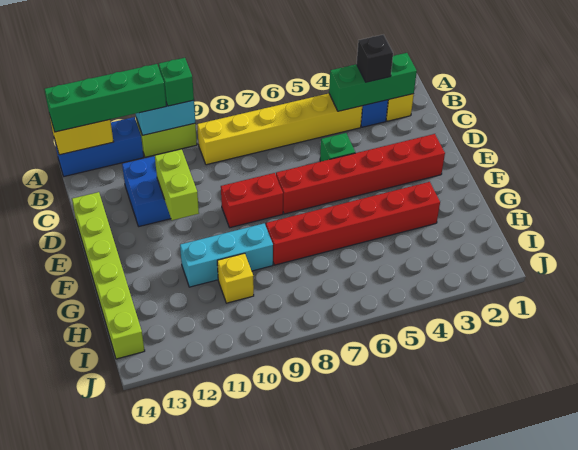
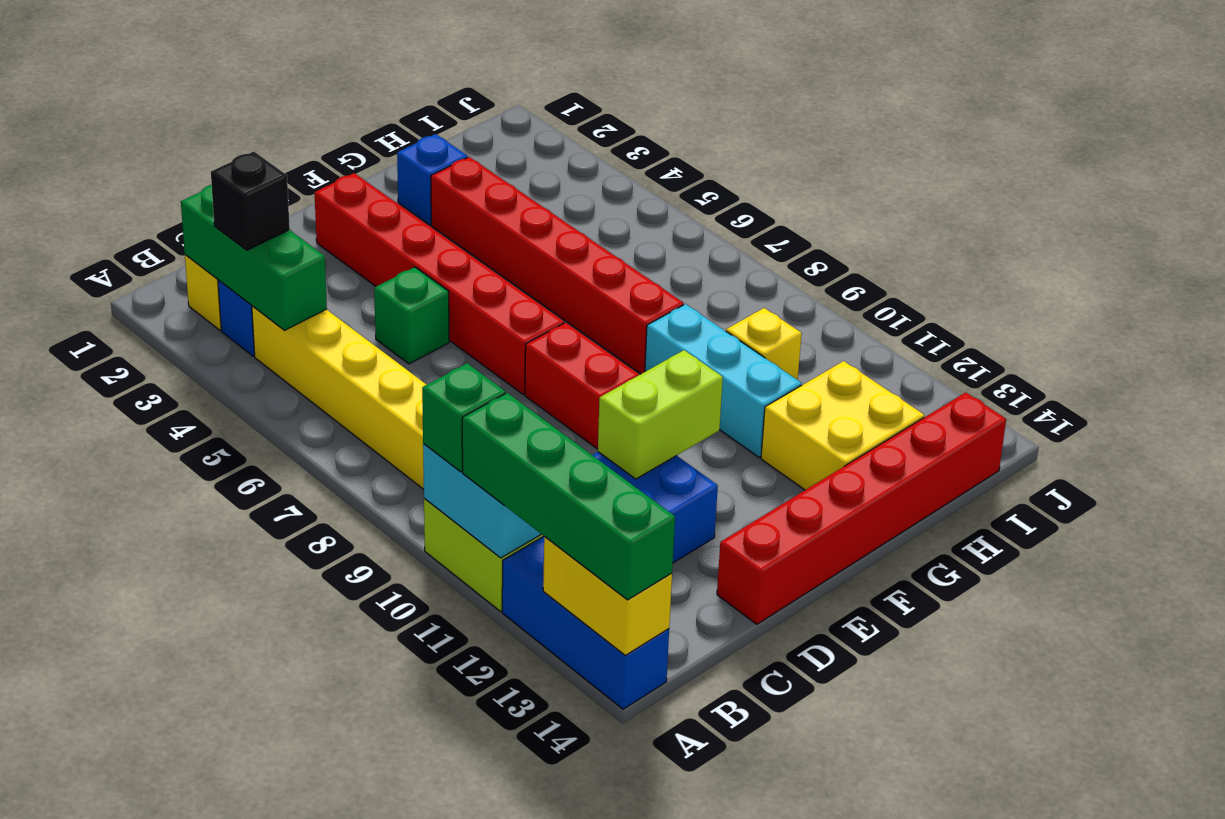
lime 1x6 brick [72,192,145,359] -> red 1x6 brick [717,392,1006,624]
none -> blue 1x1 brick [397,134,468,225]
none -> yellow 2x2 brick [761,361,924,490]

